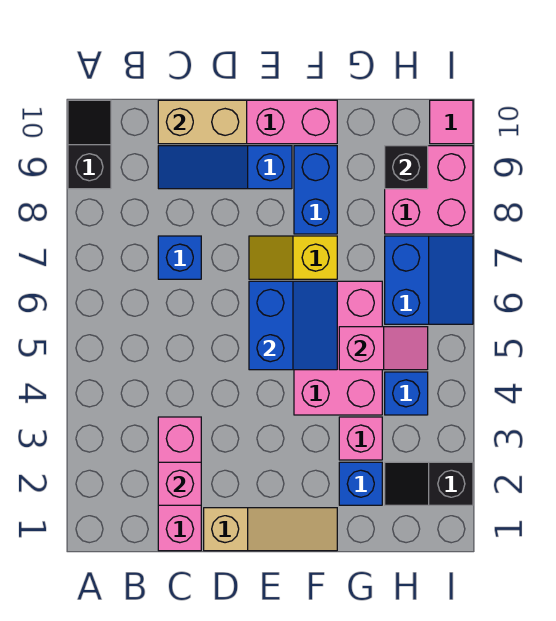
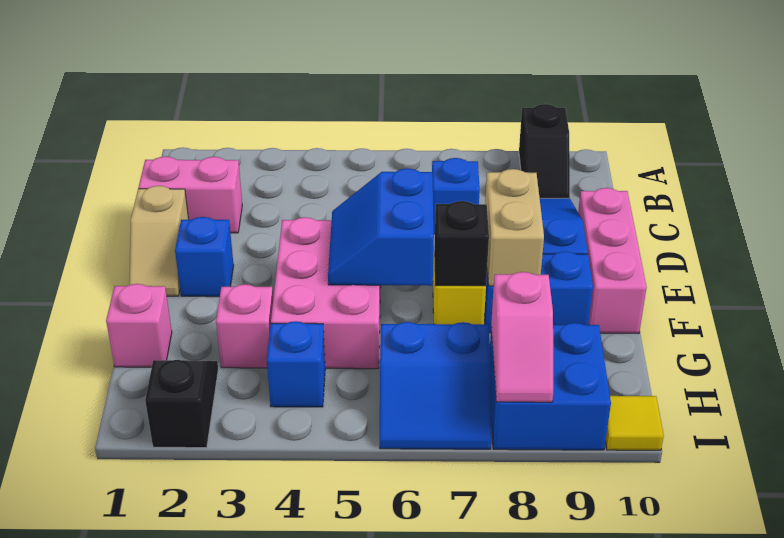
black 1x2 slope [68,100,111,189] -> black 1x2 slope turned to [519,104,570,199]
pink 1x3 brick [158,417,201,551] -> pink 1x2 brick [139,157,242,233]
pink 1x1 brick [158,462,201,505] -> pink 1x1 brick moved to [106,284,172,367]
tan 1x2 brick [158,100,247,144] -> tan 1x2 brick moved to [485,169,544,286]
tan 1x3 slope [204,508,337,551] -> tan 1x2 slope [129,186,189,296]
blue 2x2 slope [249,281,337,370] -> blue 2x2 slope turned to [328,168,434,286]
pink 2x3 brick [294,281,382,415] -> pink 2x3 brick turned to [271,217,381,369]
blue 1x1 brick [339,462,382,505] -> blue 1x1 brick moved to [175,217,234,297]
pink 1x2 slope [339,327,428,370] -> pink 1x2 slope moved to [491,272,553,402]
pink 2x2 brick [385,146,473,234] -> blue 2x2 brick [490,323,611,450]
black 1x1 brick [385,146,428,189] -> black 1x1 brick moved to [434,201,489,286]
pink 1x1 tile [430,100,473,144] -> yellow 1x1 tile [606,396,664,450]

